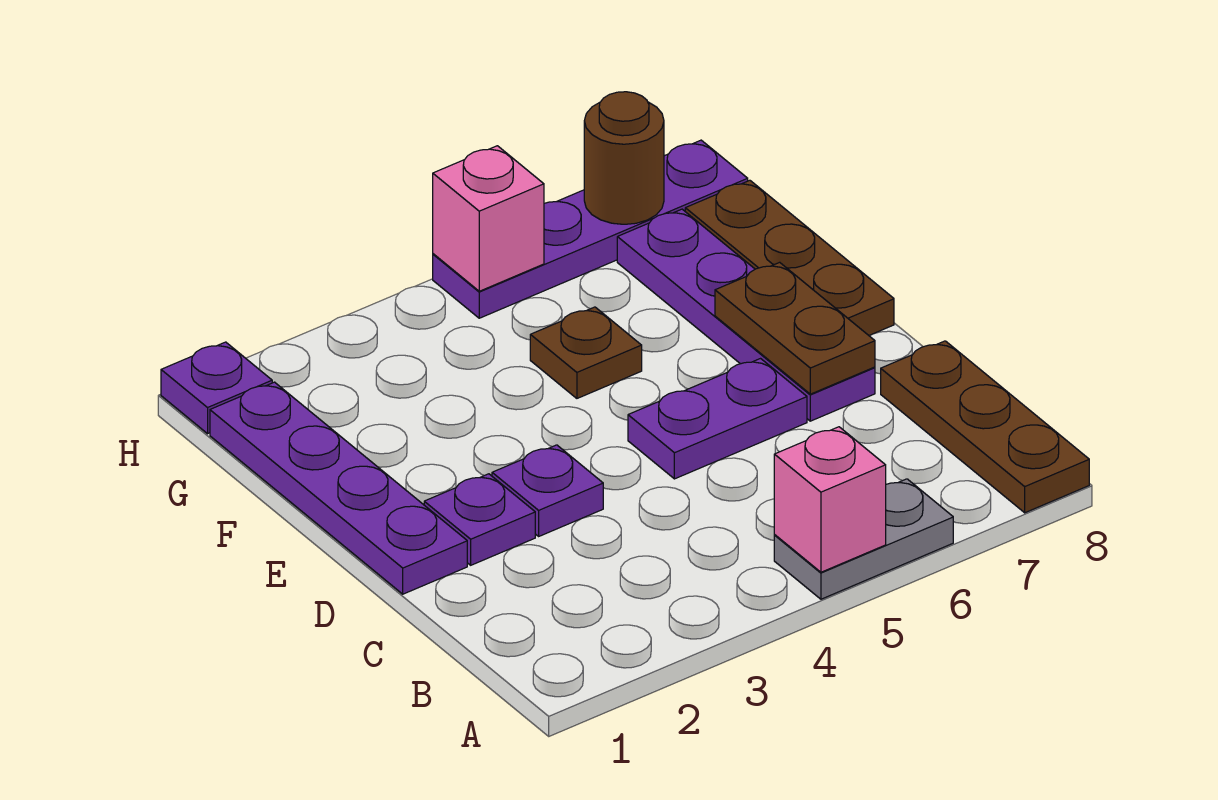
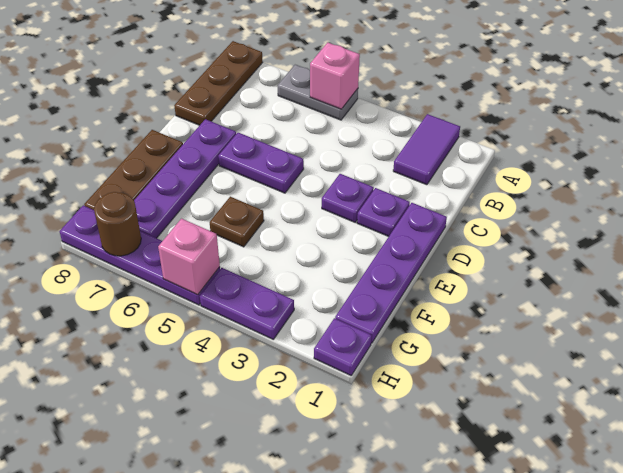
none -> purple 1x2 tile [393,114,460,185]
brown 1x2 plate [715,262,875,394] -> none
none -> purple 1x2 plate [200,268,294,339]

